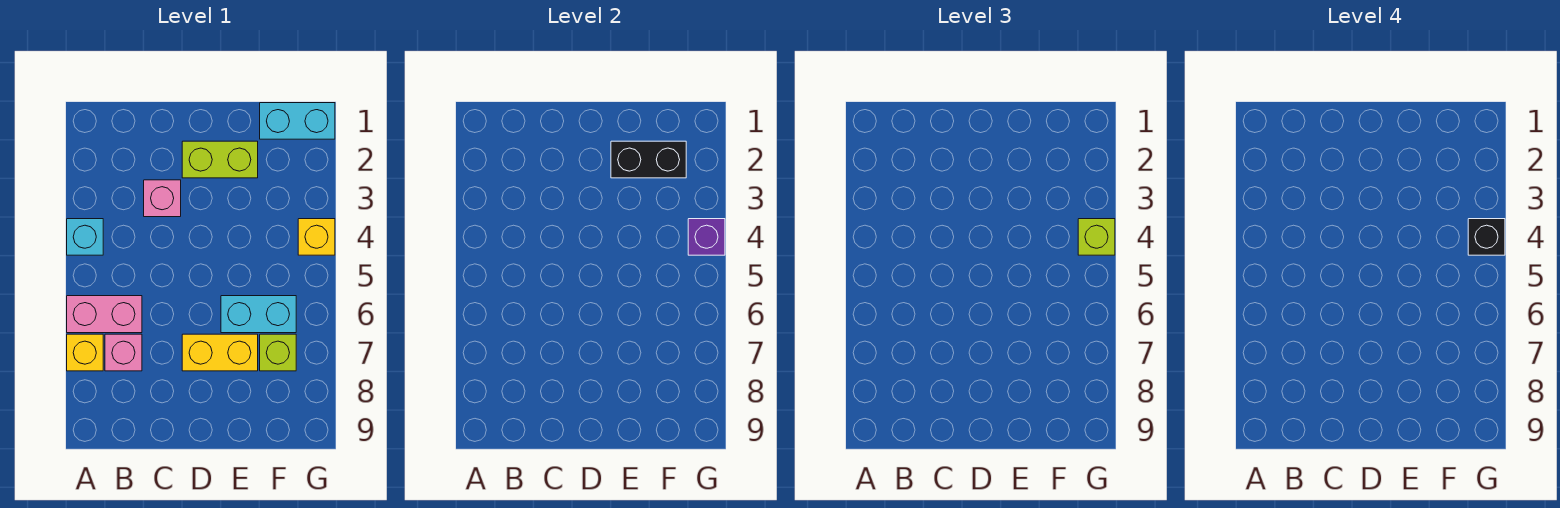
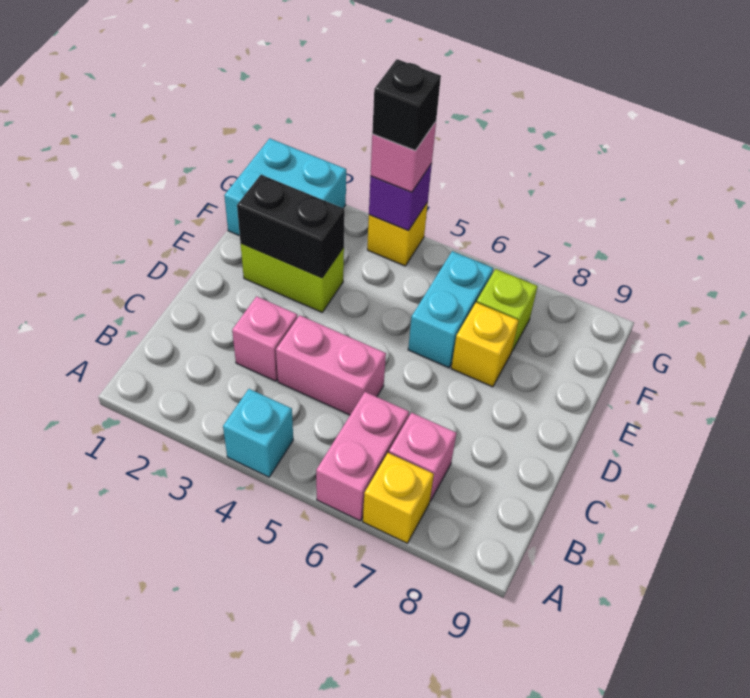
none -> pink 1x2 brick [276,315,386,415]
lime 1x2 brick [182,141,258,178] -> lime 1x2 brick turned to [241,244,344,312]
yellow 1x2 brick [182,334,258,371] -> yellow 1x1 brick [451,302,519,387]
black 1x2 brick [611,141,686,178] -> black 1x2 brick turned to [237,175,345,278]
cyan 1x2 brick [260,103,335,139] -> cyan 2x2 brick [224,138,346,236]
lime 1x1 brick [1078,219,1115,255] -> pink 1x1 brick [371,122,436,192]

